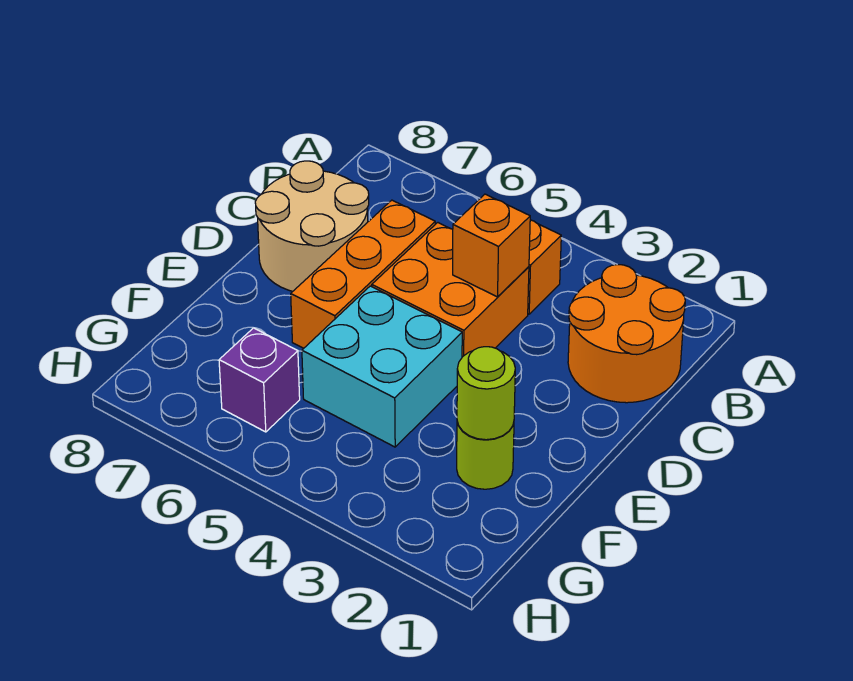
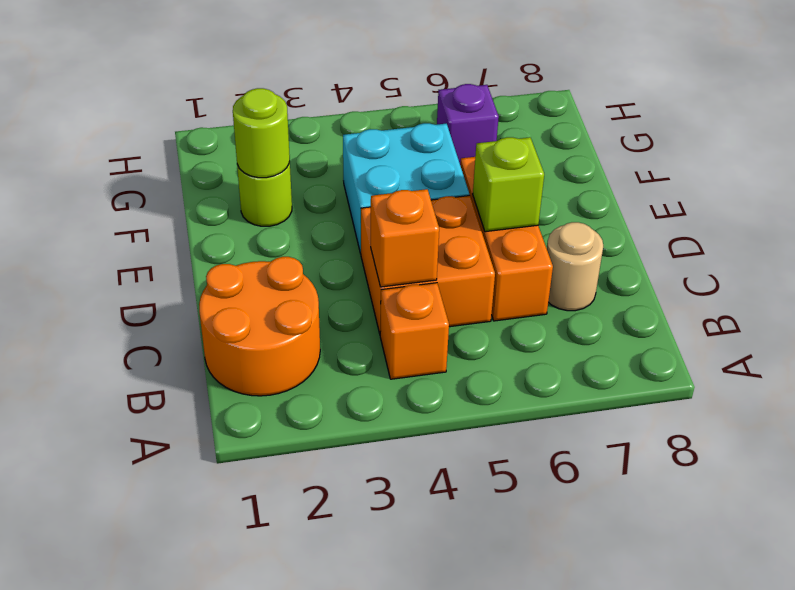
tan 2x2 round brick [255,161,369,291] -> tan 1x1 round brick [547,222,603,311]
none -> lime 1x1 brick [473,137,544,232]

